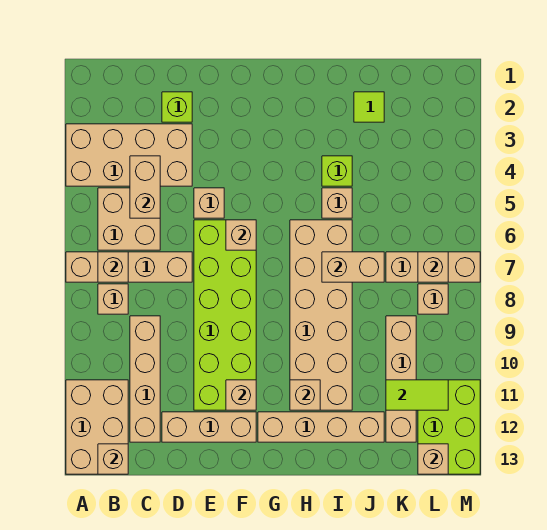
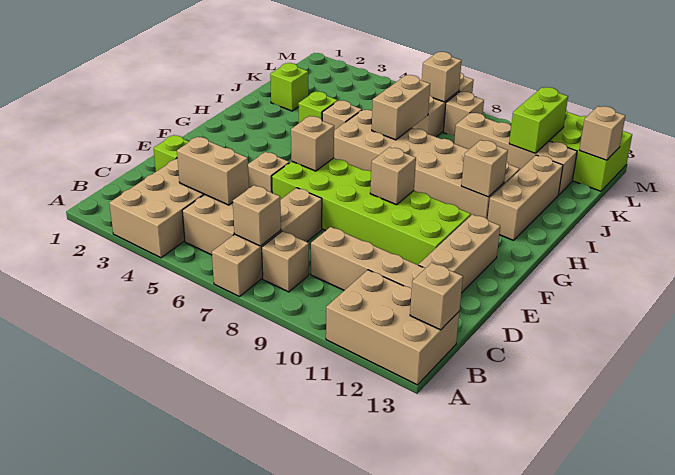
tan 1x1 brick [226,380,256,410] -> tan 1x1 brick moved to [370,147,416,205]
tan 1x4 brick [258,412,384,442] -> tan 1x3 brick [488,155,563,240]
lime 1x1 tile [354,92,384,122] -> lime 1x1 brick [270,63,308,111]
lime 1x2 tile [386,380,448,410] -> lime 1x2 brick [509,87,568,153]

